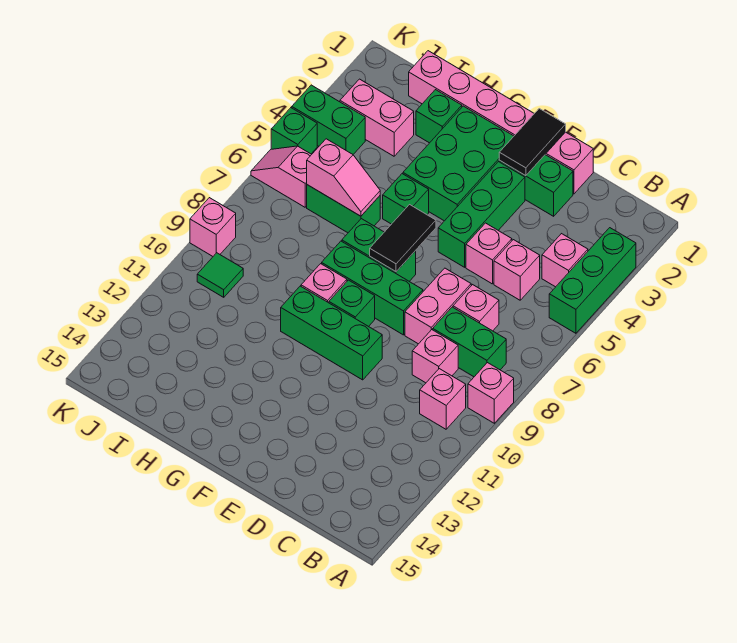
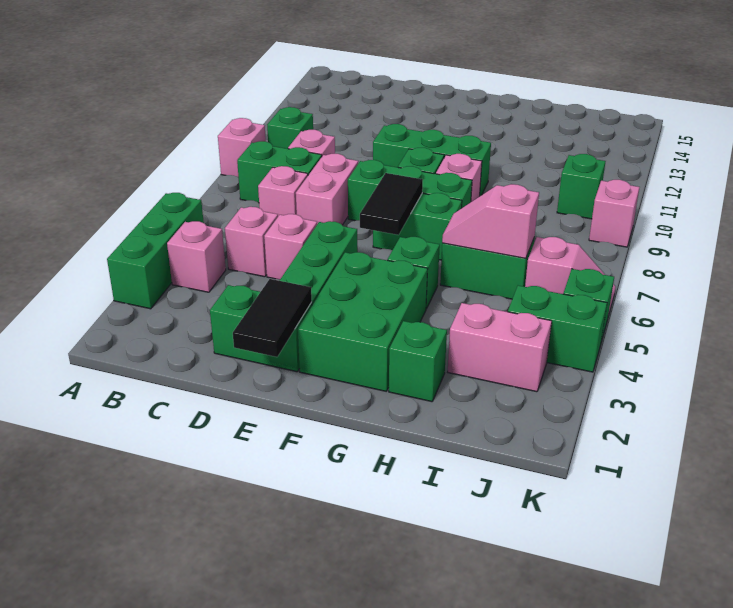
pink 1x1 brick [420,369,466,429] -> green 1x1 brick [267,107,313,149]
pink 1x6 brick [409,51,593,194] -> none
green 1x1 tile [197,253,243,297] -> green 1x1 brick [557,154,606,219]

